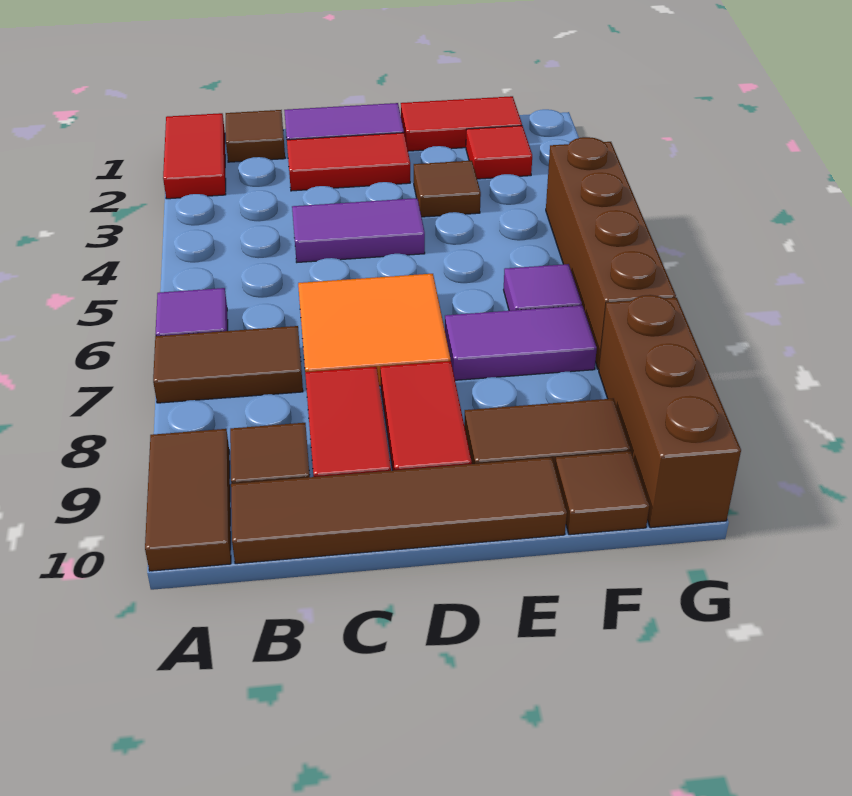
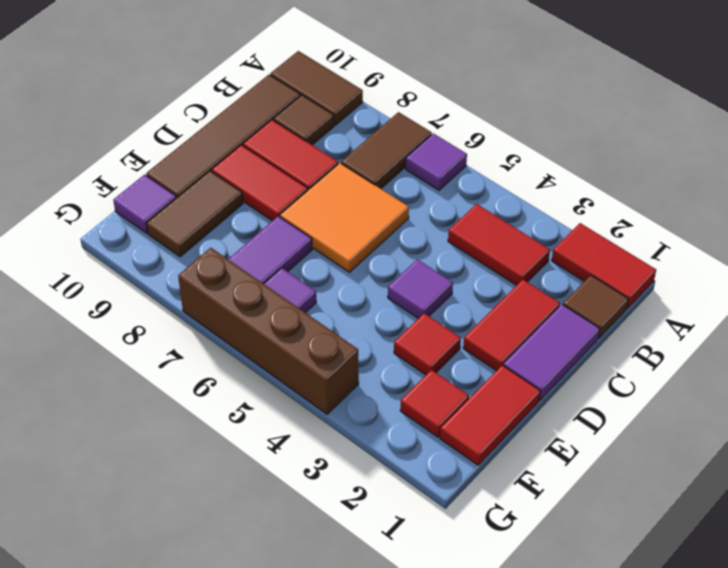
none -> red 1x2 tile [448,204,550,285]
purple 1x2 tile [292,198,425,262] -> purple 1x1 tile [388,259,453,319]
brown 1x1 tile [414,161,481,217] -> red 1x1 tile [394,313,461,375]
brown 1x1 tile [555,451,649,535] -> purple 1x1 tile [113,175,176,233]
brown 1x3 brick [599,295,741,528] -> none

